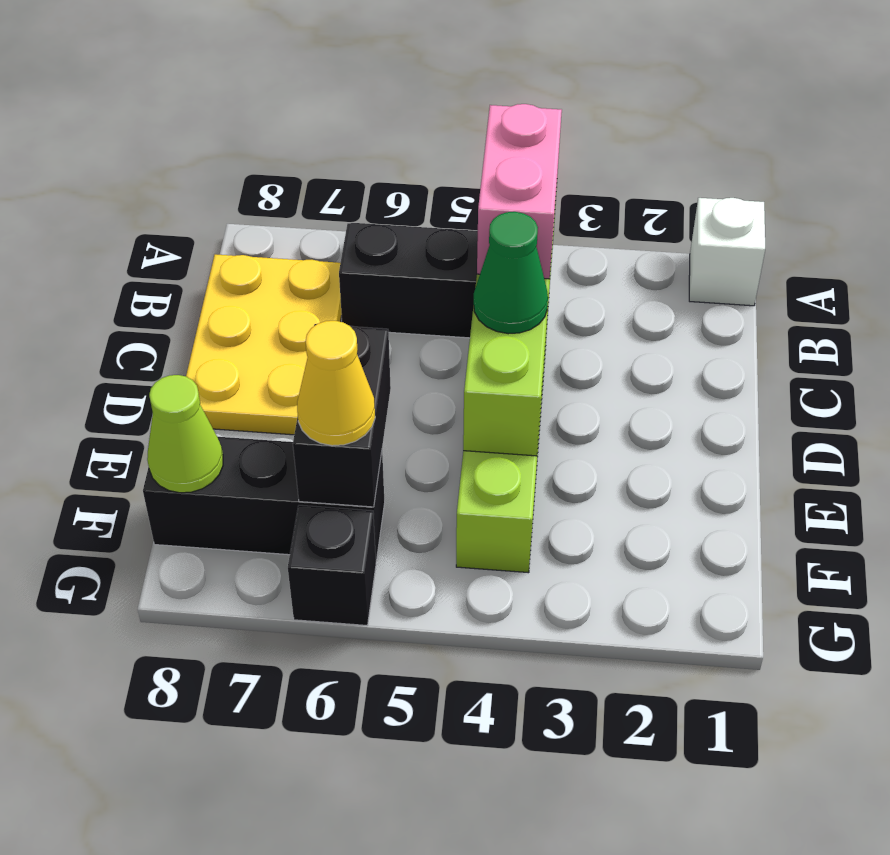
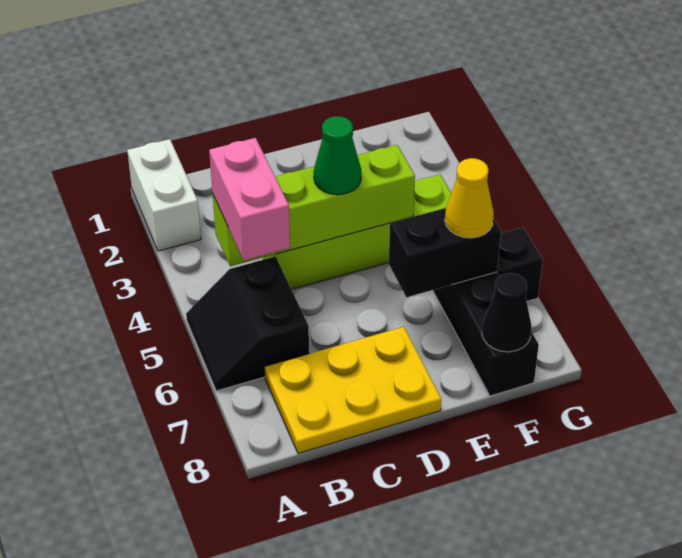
white 1x1 brick [689,198,765,306] -> white 1x2 brick [127,139,201,251]
pink 1x2 brick [477,104,562,279] -> pink 1x2 brick turned to [209,138,290,260]
lime 1x1 cone [147,375,223,493] -> black 1x1 cone [482,273,531,352]

